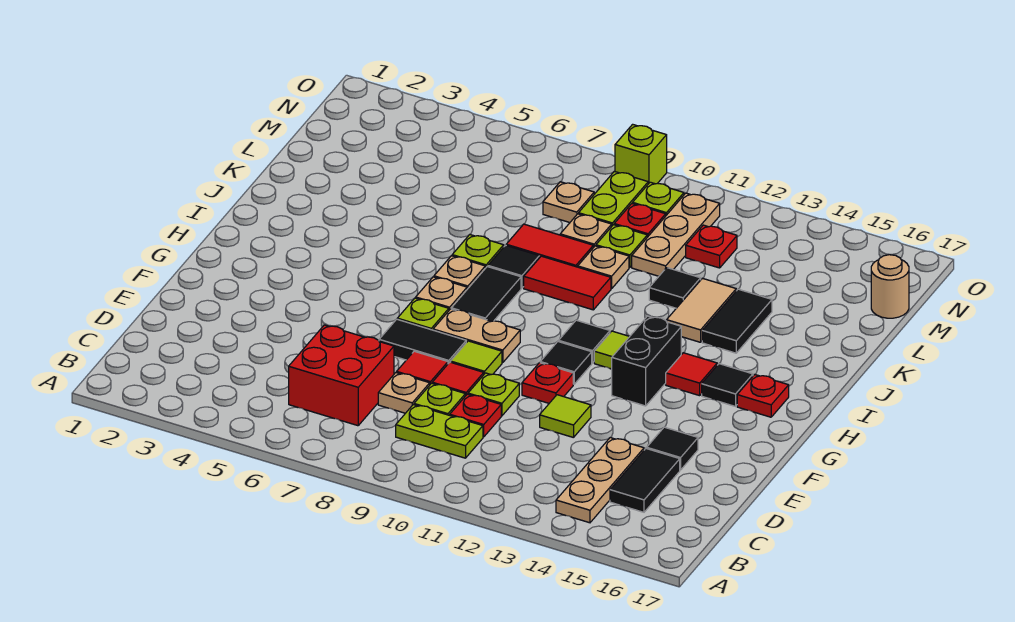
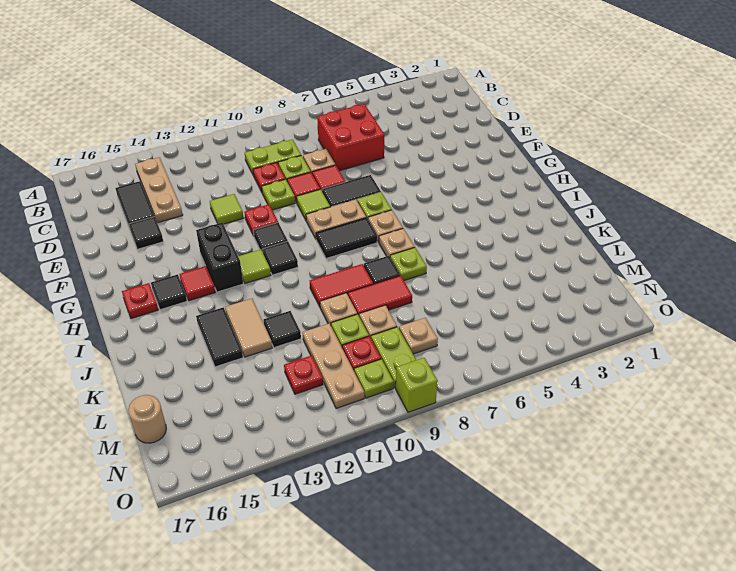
black 1x2 tile [451,267,521,321] -> black 1x2 tile turned to [316,218,377,258]

